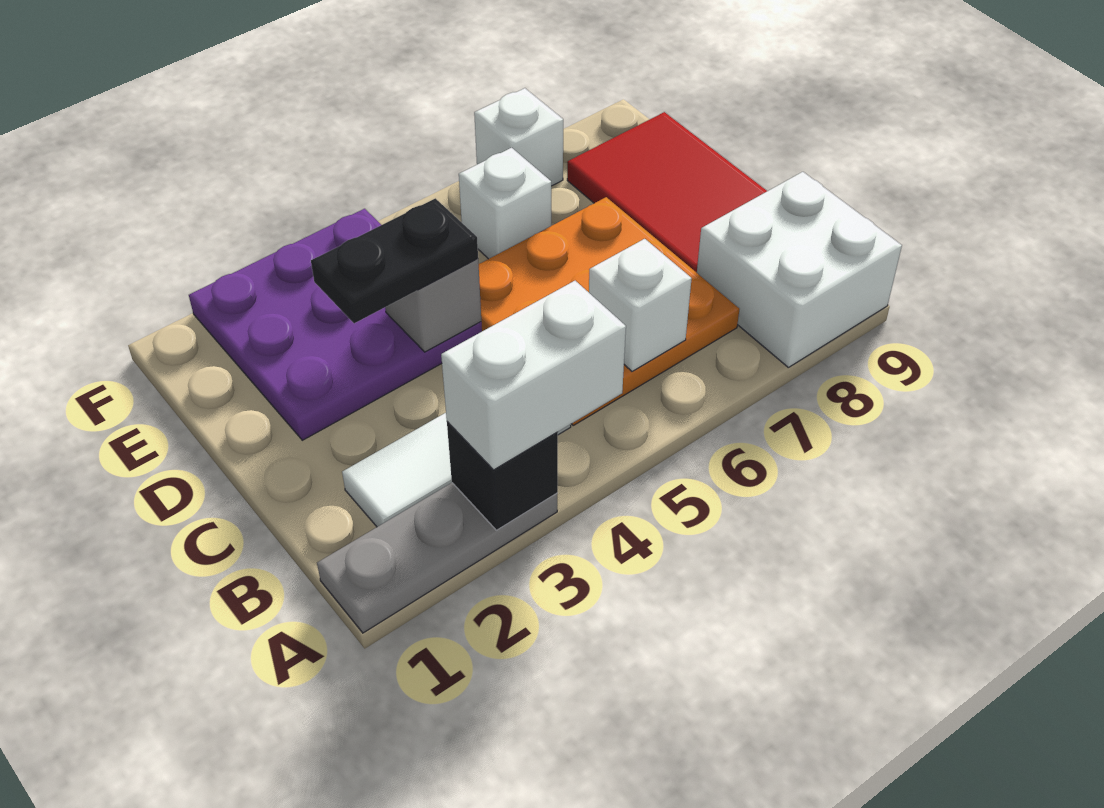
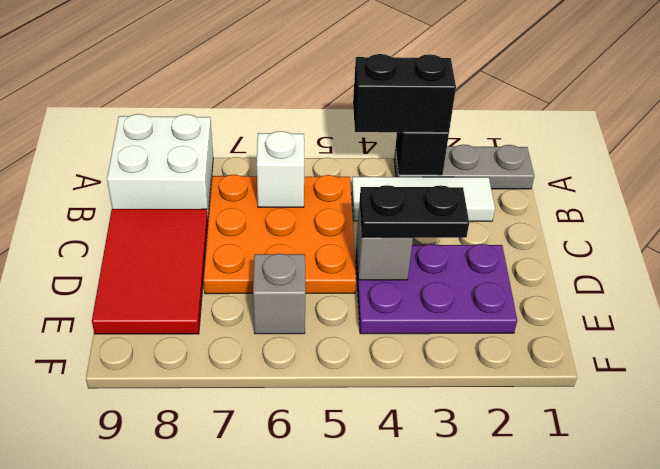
white 1x2 brick [441,281,626,470] -> black 1x2 brick [353,54,456,133]
purple 3x3 plate [189,209,482,440] -> purple 2x3 plate [356,244,517,334]
white 1x1 brick [459,148,551,259] -> grey 1x1 brick [253,254,306,334]
white 1x1 brick [474,88,563,186] -> none

